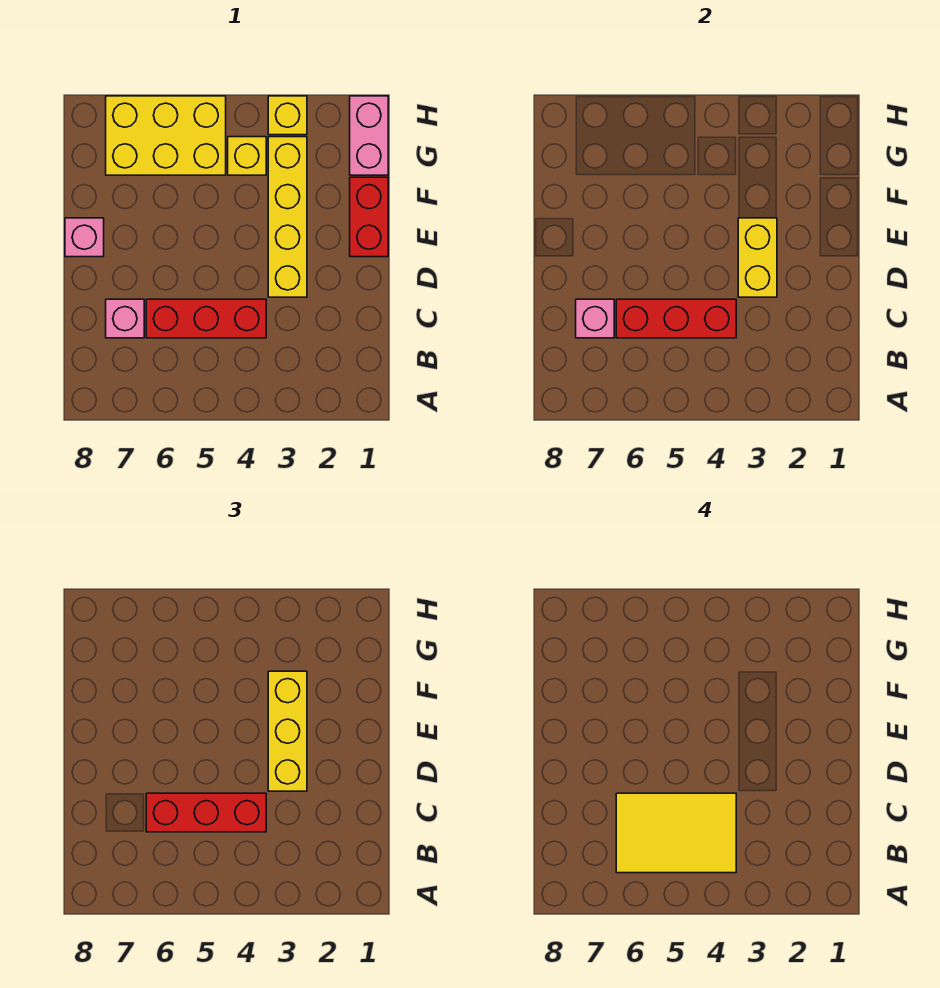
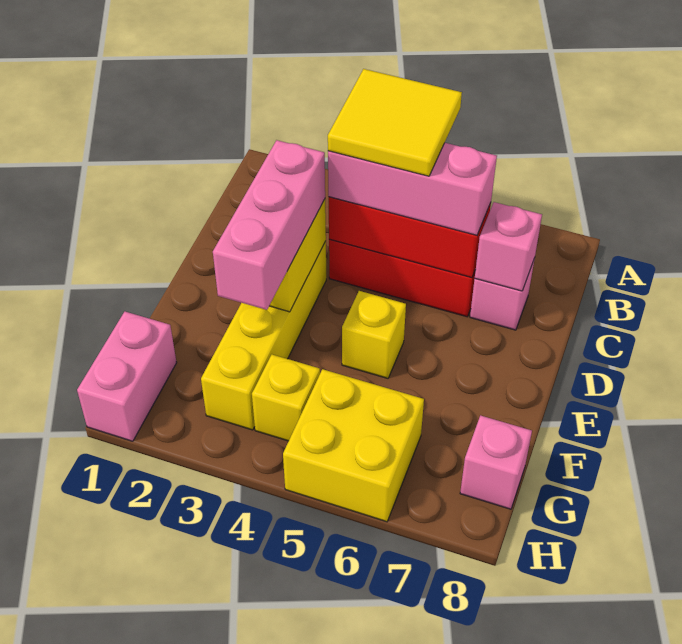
yellow 2x3 tile [616,793,736,873] -> yellow 2x2 tile [328,69,462,176]
red 1x3 brick [146,793,266,832] -> pink 1x3 brick [328,143,497,235]
yellow 1x3 brick [268,671,307,791] -> pink 1x3 brick [213,140,325,310]
red 1x2 brick [350,177,388,257] -> none
pink 1x1 brick [65,218,104,257] -> pink 1x1 brick moved to [460,415,532,509]
yellow 2x3 brick [106,96,226,175] -> yellow 2x2 brick [283,369,424,522]
yellow 1x1 brick [268,96,307,135] -> yellow 1x1 brick moved to [342,291,406,378]

